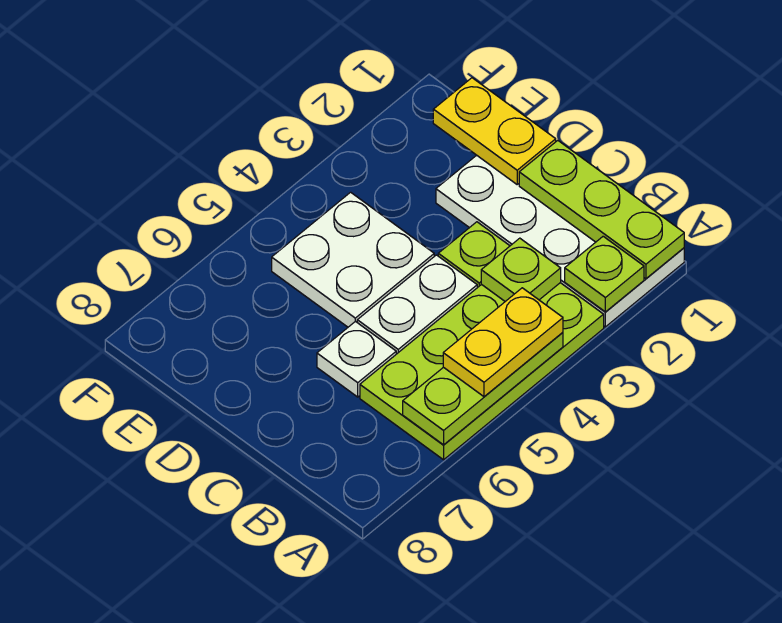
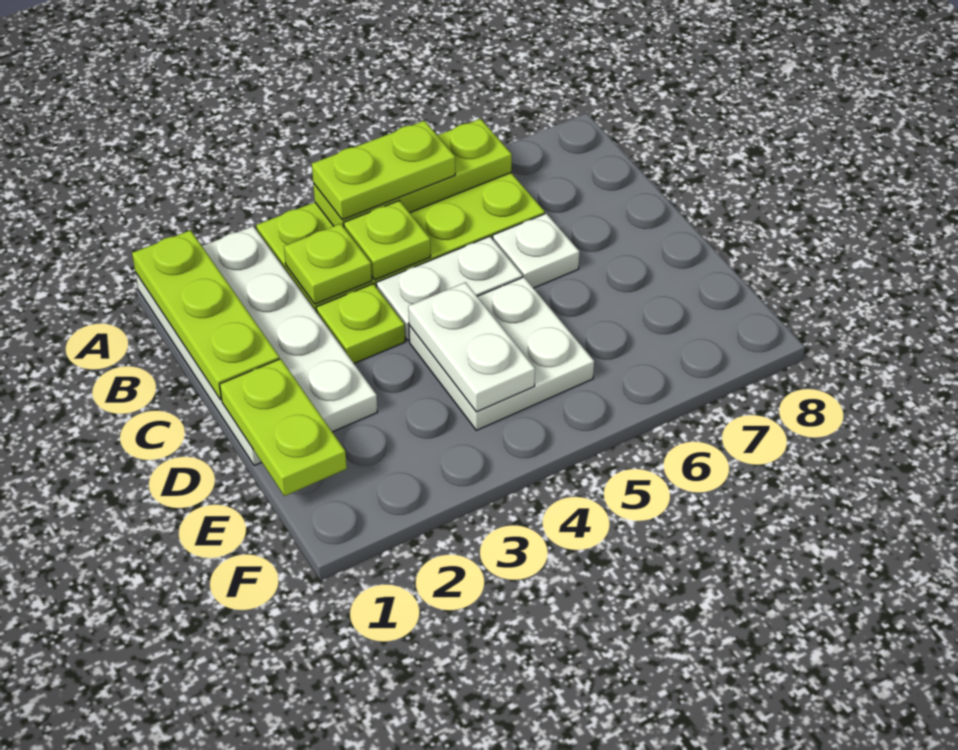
lime 1x1 plate [565,236,644,312] -> lime 1x1 plate moved to [344,201,431,280]
yellow 1x2 plate [443,288,563,397] -> lime 1x2 plate [312,121,455,220]
yellow 1x2 plate [433,78,556,184] -> lime 1x2 plate [220,359,347,496]
none -> white 1x2 plate [408,282,535,412]

